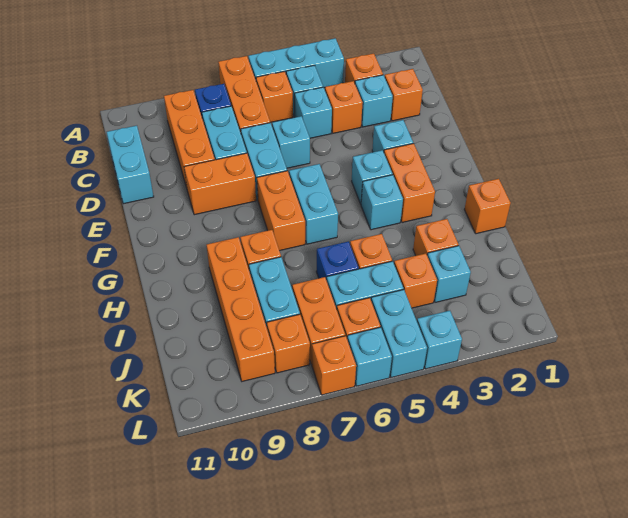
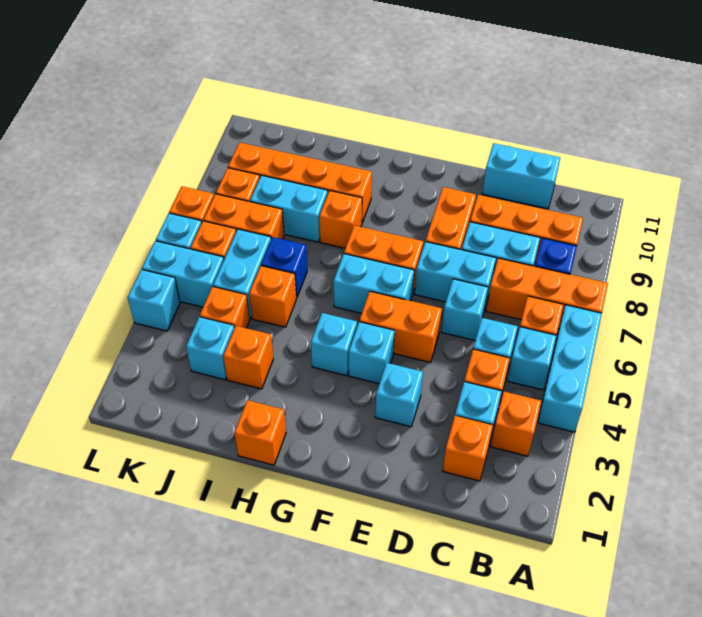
orange 1x2 brick [384,143,435,223] -> orange 1x2 brick moved to [359,291,442,362]

